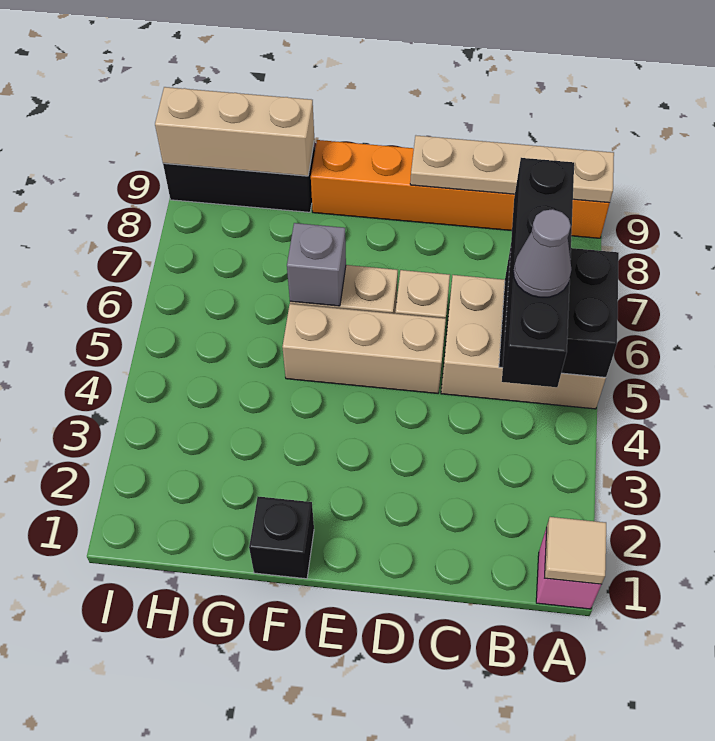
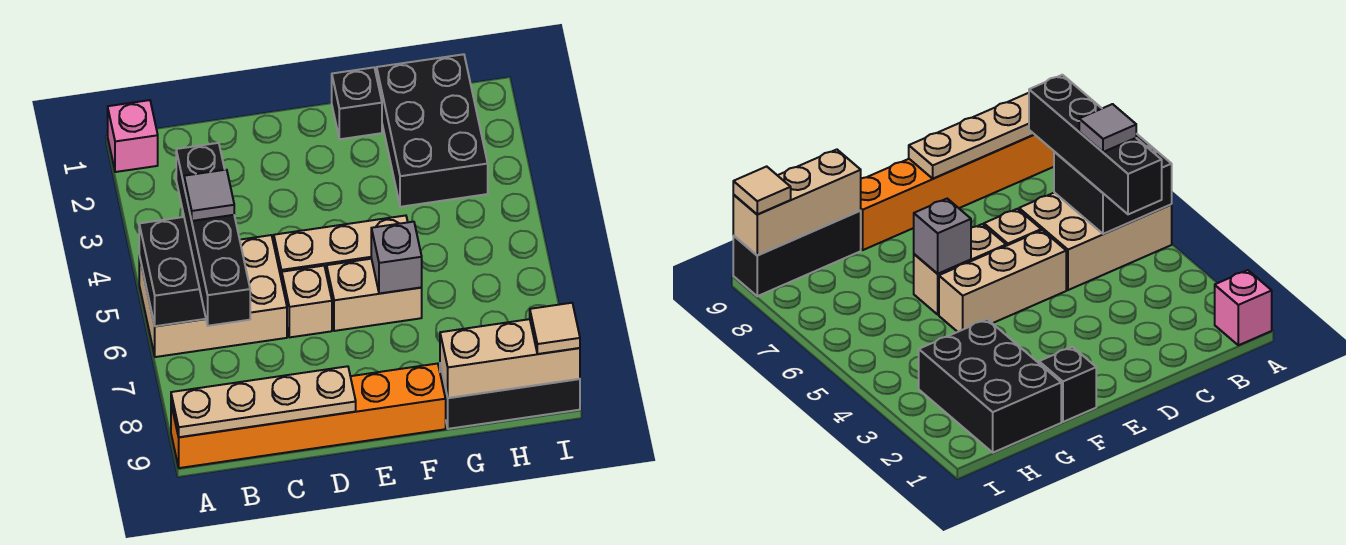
tan 1x1 tile [545,517,606,584] -> tan 1x1 tile moved to [530,303,580,354]
grey 1x1 cone [513,209,572,297] -> grey 1x1 tile [184,170,234,221]
none -> black 2x3 brick [377,54,488,207]

